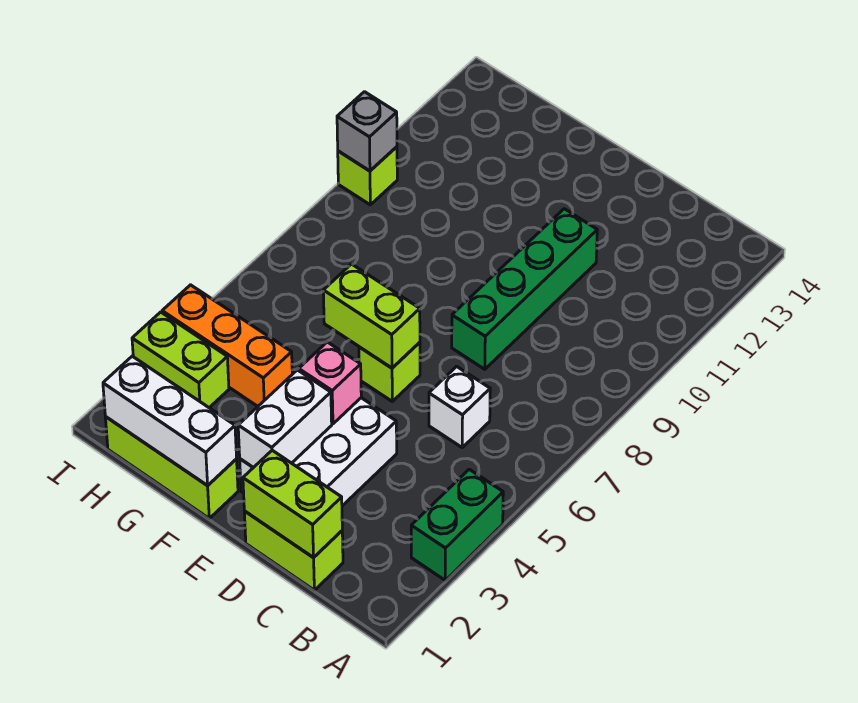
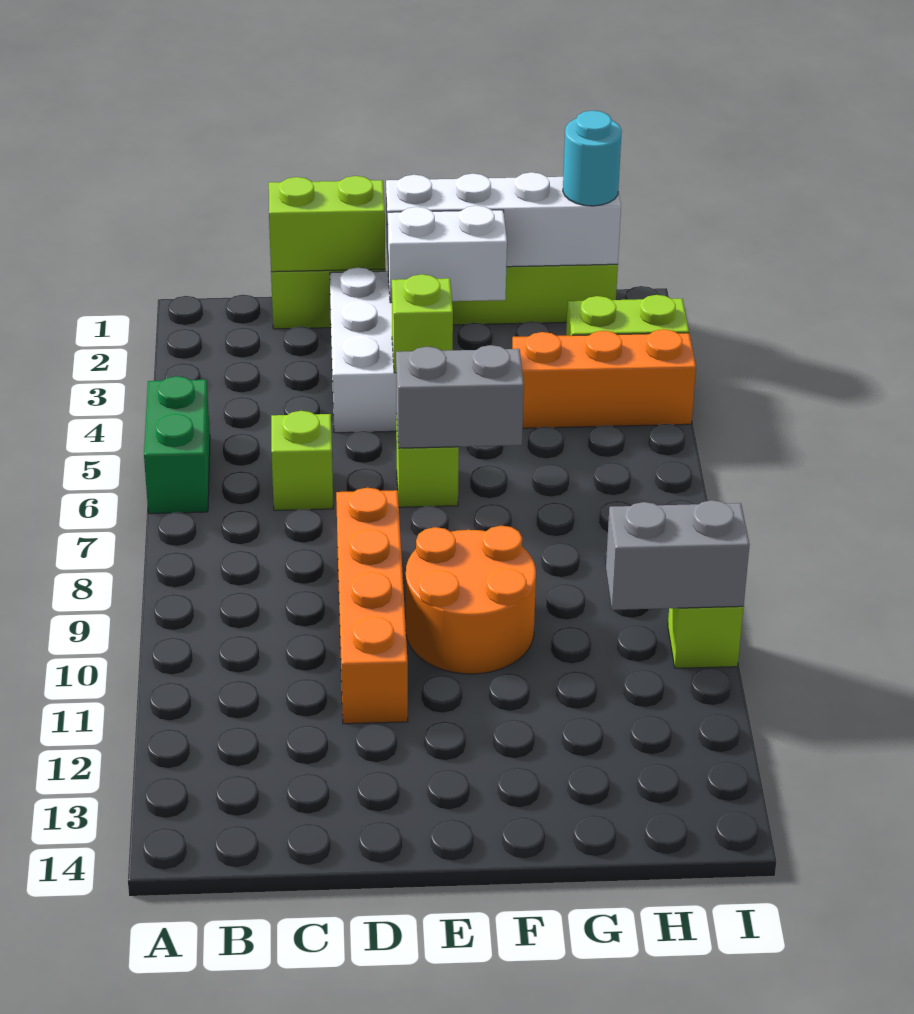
green 1x2 brick [411,469,503,580] -> green 1x2 brick moved to [144,376,210,514]
white 1x1 brick [429,366,490,447] -> lime 1x1 brick [271,411,333,510]
green 1x4 brick [452,209,597,369] -> orange 1x4 brick [336,488,408,724]
white 1x2 brick [238,370,332,468] -> white 1x2 brick turned to [388,206,507,303]
pink 1x1 brick [299,342,361,424] -> lime 1x1 brick [392,274,453,373]
lime 1x2 brick [323,264,420,368] -> grey 1x2 brick [396,345,524,448]
none -> orange 2x2 round brick [406,526,536,674]
white 1x3 brick [103,356,237,485] -> white 1x4 brick [386,172,621,267]
none -> cyan 1x1 round brick [563,111,622,206]
grey 1x1 brick [337,92,397,171] -> grey 1x2 brick [606,500,750,610]

